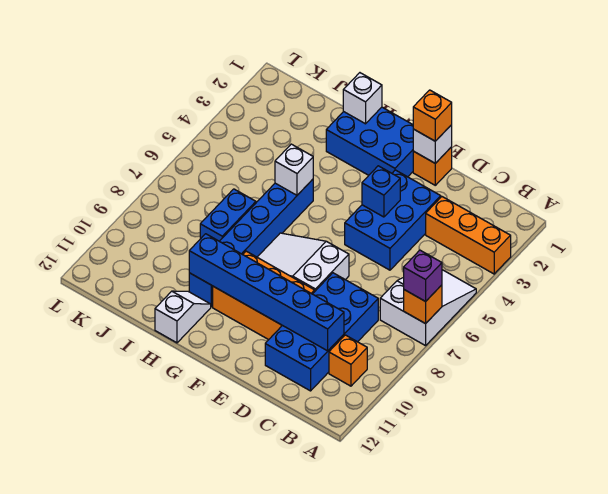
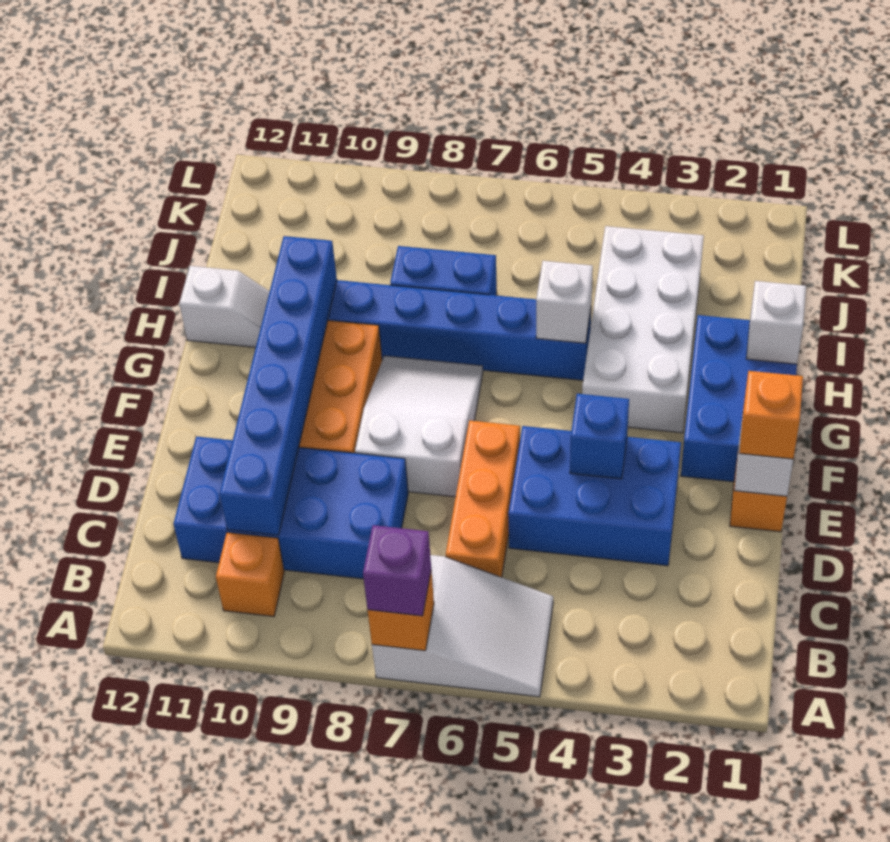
orange 1x3 brick [426,197,511,274] -> orange 1x3 brick moved to [446,420,520,577]
none -> white 2x4 brick [582,226,704,433]

